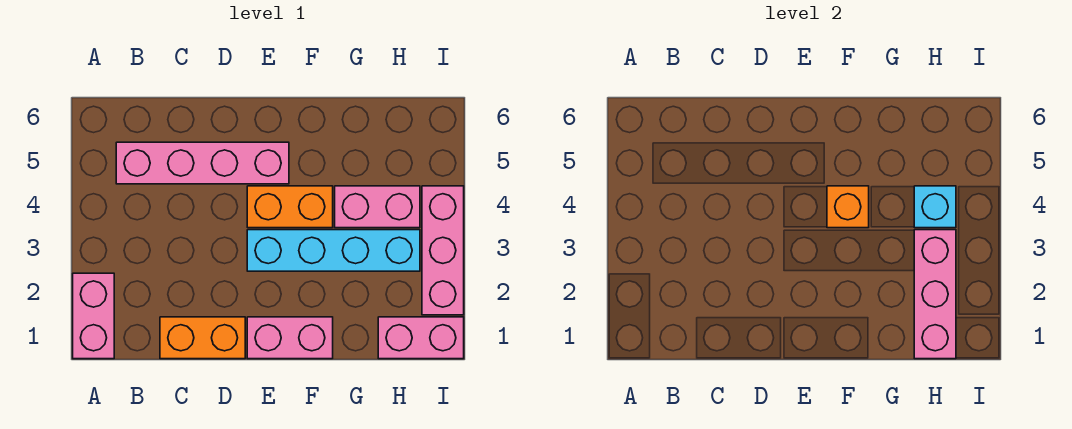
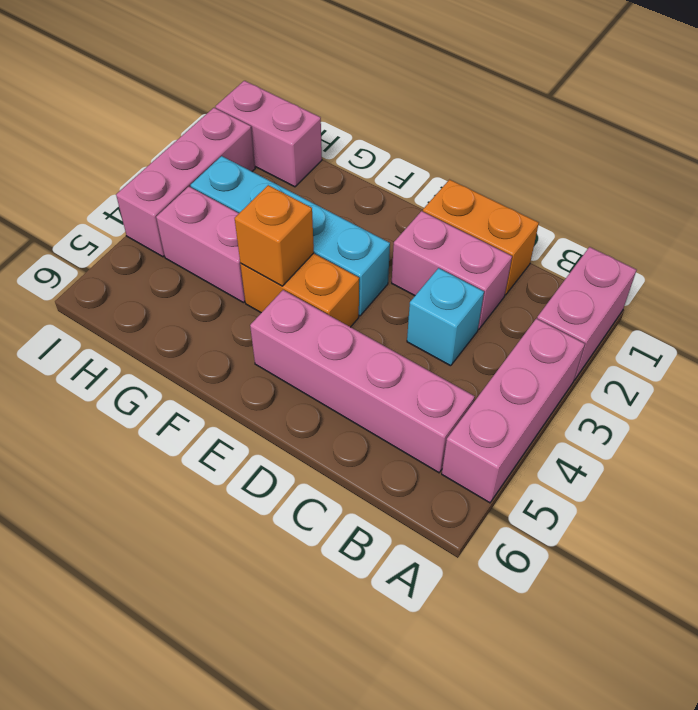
pink 1x2 brick [247,317,333,359] -> pink 1x2 brick moved to [392,211,512,330]
pink 1x3 brick [914,230,956,359] -> pink 1x3 brick moved to [442,318,585,503]
cyan 1x1 brick [914,186,956,228] -> cyan 1x1 brick moved to [407,268,484,366]

